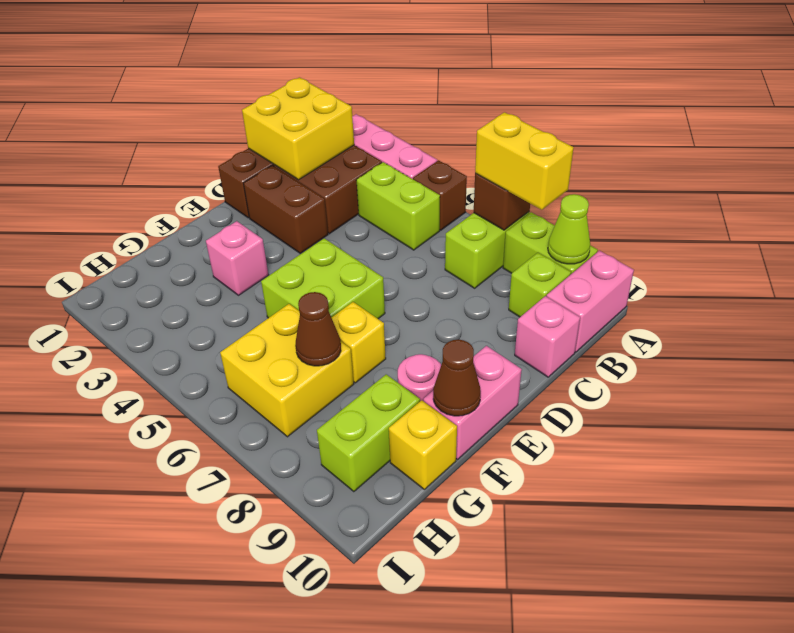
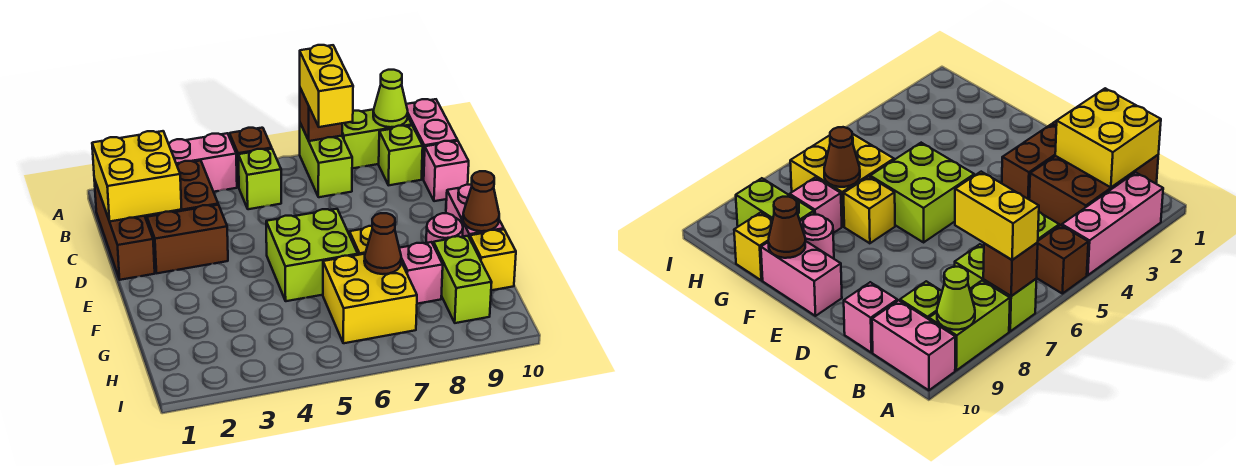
yellow 1x2 brick [475,112,574,210] -> yellow 1x2 brick turned to [300,45,353,127]
lime 1x2 brick [356,162,440,250] -> lime 1x1 brick [238,149,281,209]
pink 1x1 brick [206,221,268,295] -> pink 1x1 brick moved to [399,242,443,304]

